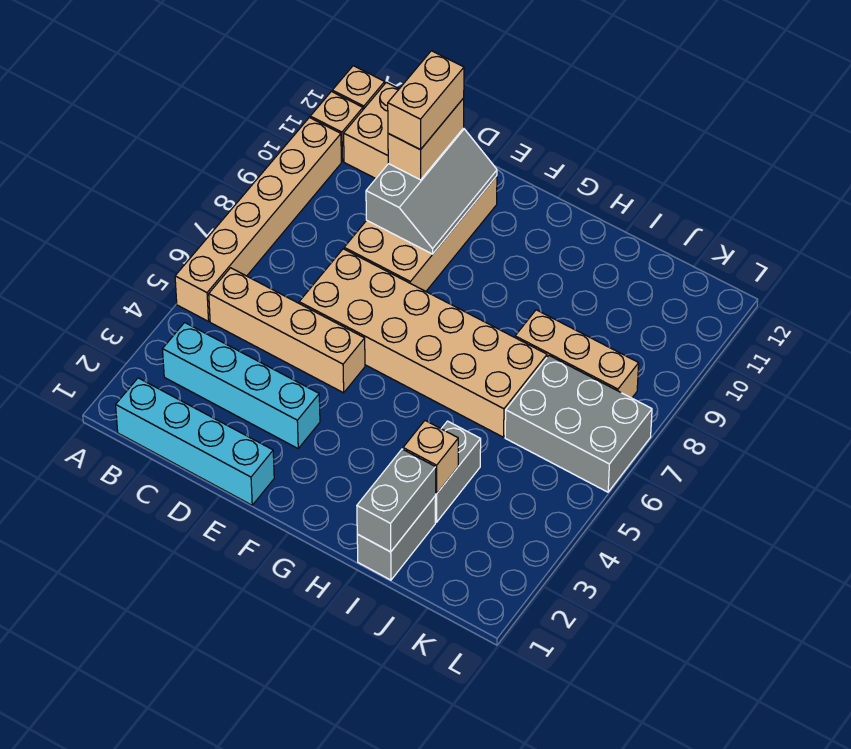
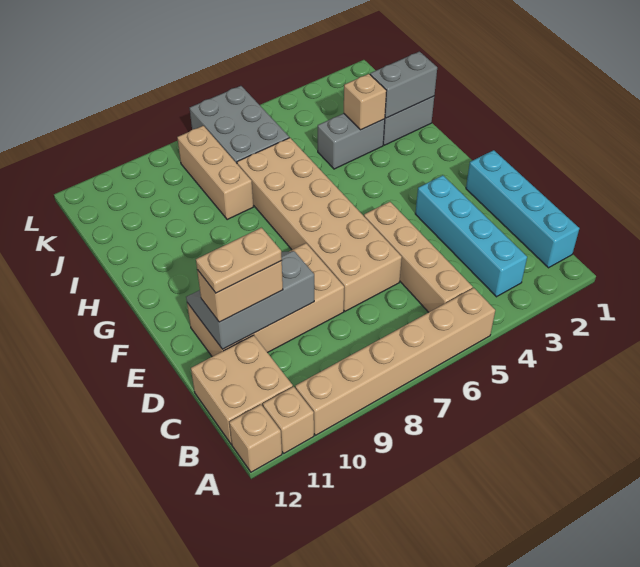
tan 1x2 brick [388,51,464,150] -> tan 1x2 plate [196,228,282,293]

